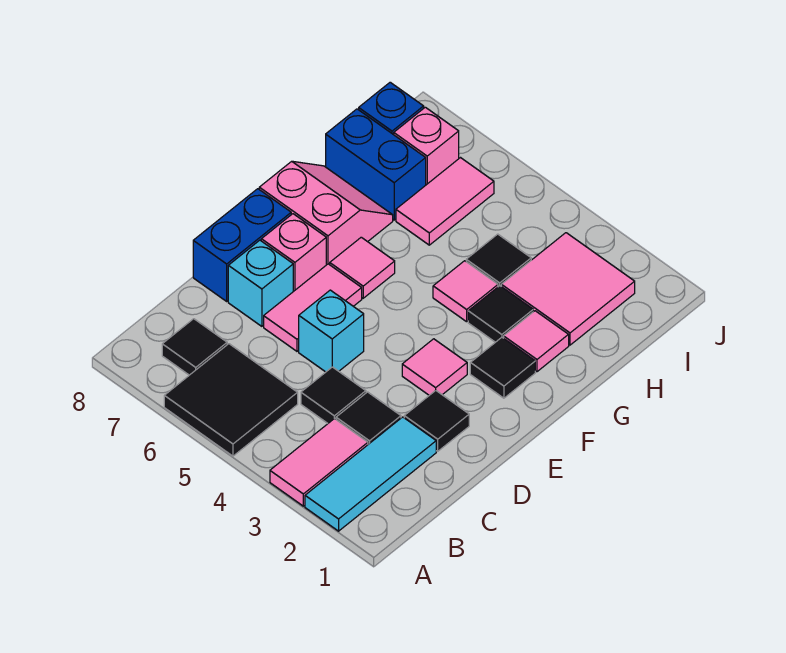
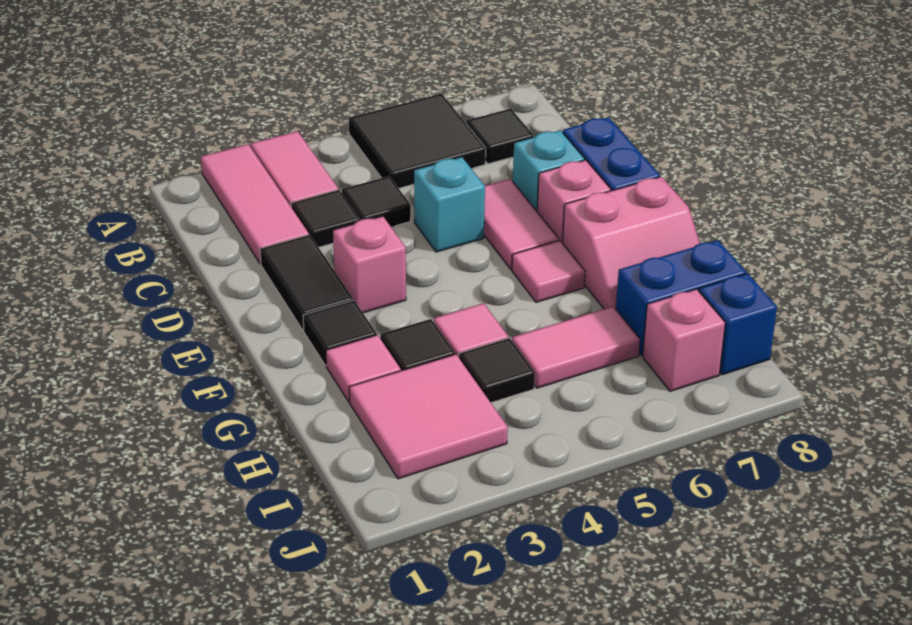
cyan 1x3 tile [305,417,436,531] -> pink 1x3 tile [201,144,309,264]
black 1x1 tile [404,391,469,451] -> black 1x2 tile [260,235,353,330]
pink 1x1 tile [402,339,467,395] -> pink 1x1 brick [333,217,406,313]
pink 1x2 tile [396,158,494,245] -> pink 1x2 tile turned to [512,306,640,388]

